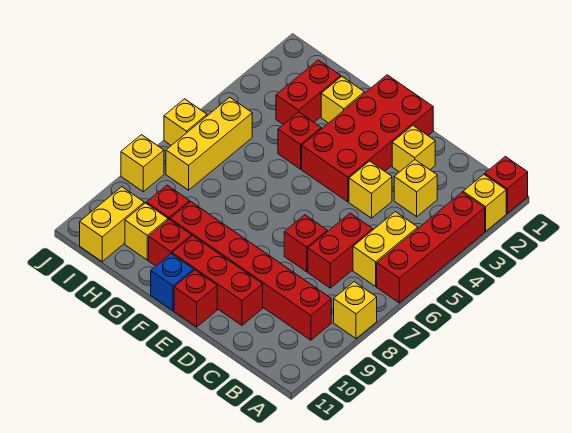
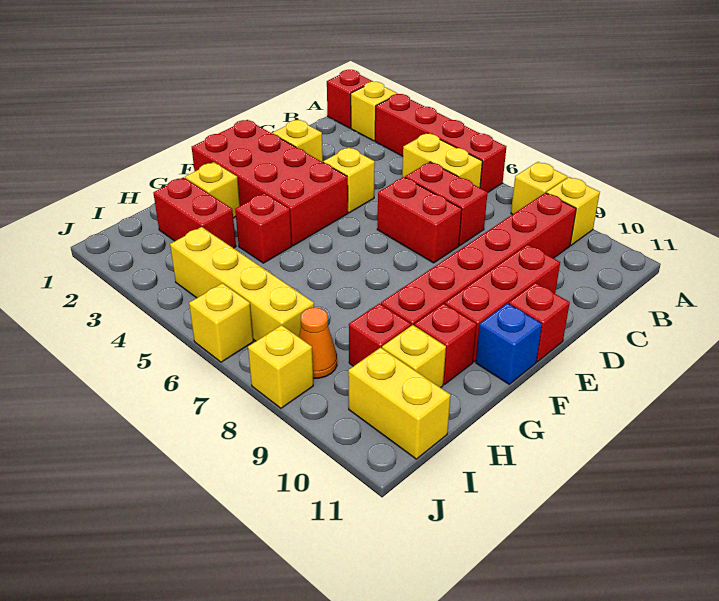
yellow 1x1 brick [394,160,437,217] -> yellow 1x1 brick moved to [546,177,600,245]
red 1x1 brick [284,215,327,272] -> red 1x2 brick [377,177,462,263]
yellow 1x3 brick [166,97,252,190] -> yellow 1x4 brick [170,227,314,341]
none -> orange 1x1 cone [299,308,337,378]

